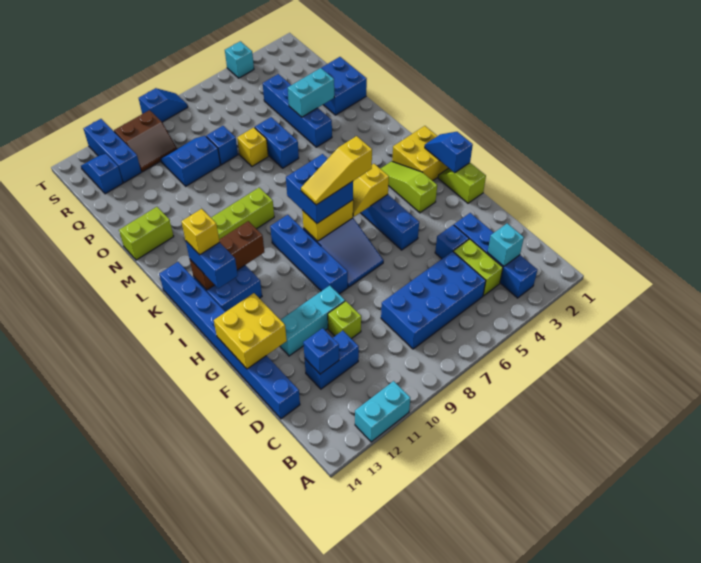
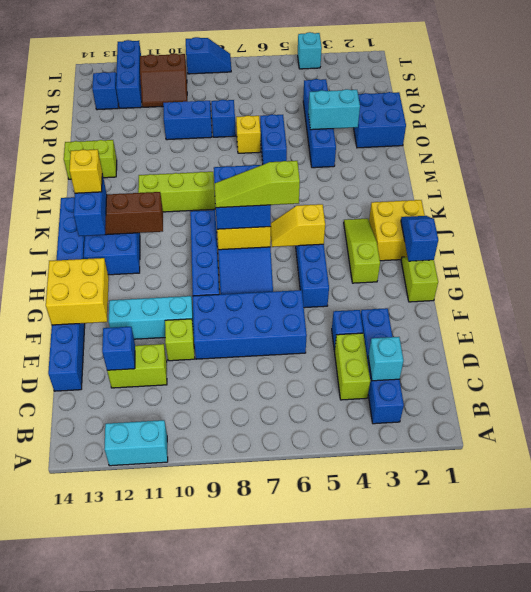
blue 2x4 brick [381,251,486,349] -> blue 2x4 brick moved to [193,290,307,359]
blue 1x2 brick [305,331,359,389] -> lime 1x2 brick [107,344,167,388]
yellow 1x3 slope [301,136,372,205] -> lime 1x3 slope [214,161,300,208]

